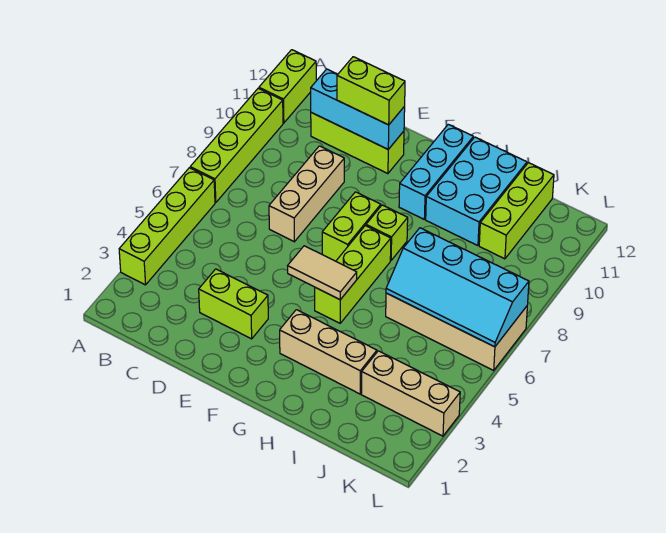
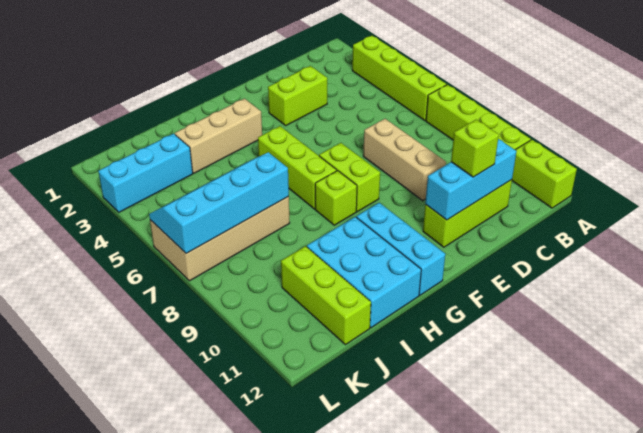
lime 1x2 brick [337,57,405,125] -> lime 1x1 brick [451,120,499,177]
tan 1x2 tile [288,246,357,300] -> none
tan 1x3 brick [361,351,460,436] -> cyan 1x3 brick [98,134,193,212]

